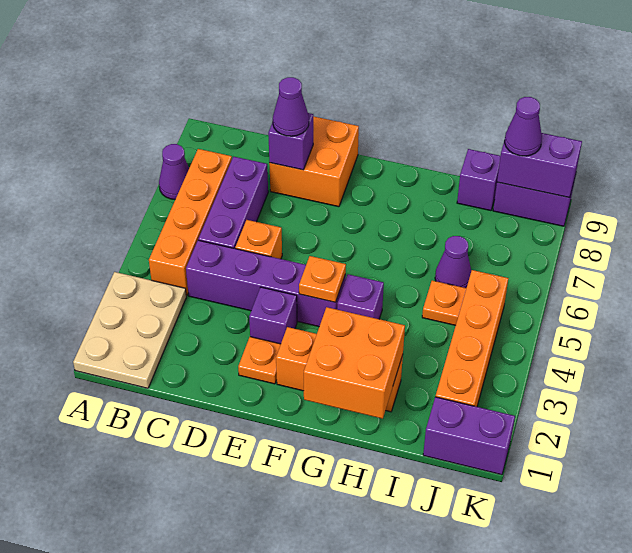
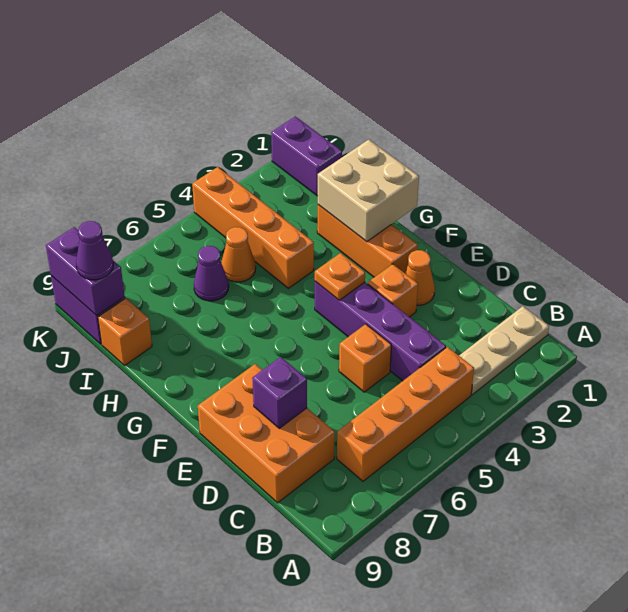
tan 2x3 plate [73,272,186,388] -> tan 1x3 plate [459,306,549,395]
purple 1x1 cone [159,144,189,199] -> none
purple 1x3 brick [198,157,268,249] -> none
orange 2x2 brick [269,116,359,207] -> orange 2x3 brick [198,364,335,503]
purple 1x1 cone [273,77,309,136] -> none
orange 1x1 plate [238,337,281,384] -> orange 1x1 cone [405,250,435,305]
purple 1x1 brick [249,287,297,344] -> orange 1x1 brick [368,264,418,317]
orange 2x2 brick [304,307,405,419] -> tan 2x2 brick [318,140,419,242]
purple 1x1 brick [337,274,384,319] -> none
orange 1x1 plate [422,281,466,325] -> orange 1x1 cone [221,227,256,282]
purple 1x1 brick [457,149,500,211] -> orange 1x1 brick [98,298,152,365]
orange 1x4 brick [436,270,508,407] -> orange 1x4 brick turned to [192,167,314,288]

